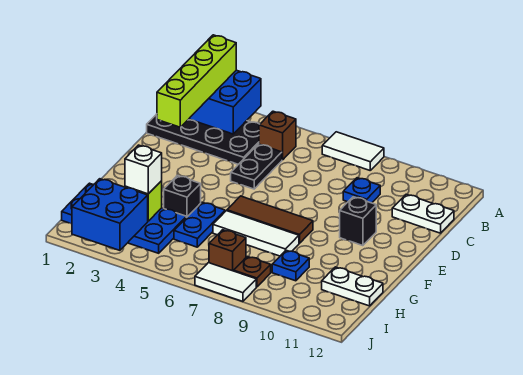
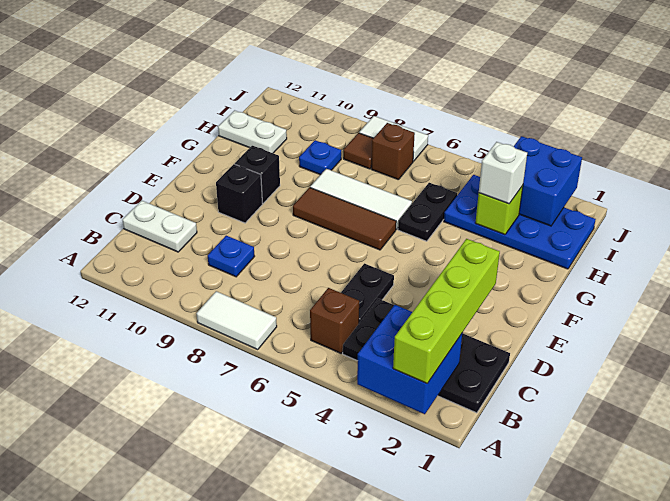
black 1x1 brick [164,176,201,218] -> black 1x1 brick moved to [235,146,280,203]
blue 1x2 plate [174,202,225,247] -> black 1x2 plate [398,183,457,241]
brown 1x1 plate [234,257,271,287] -> brown 1x1 tile [343,133,373,169]

